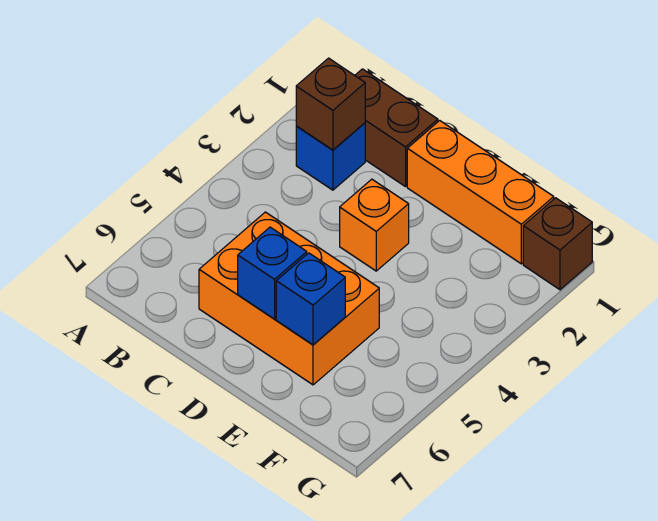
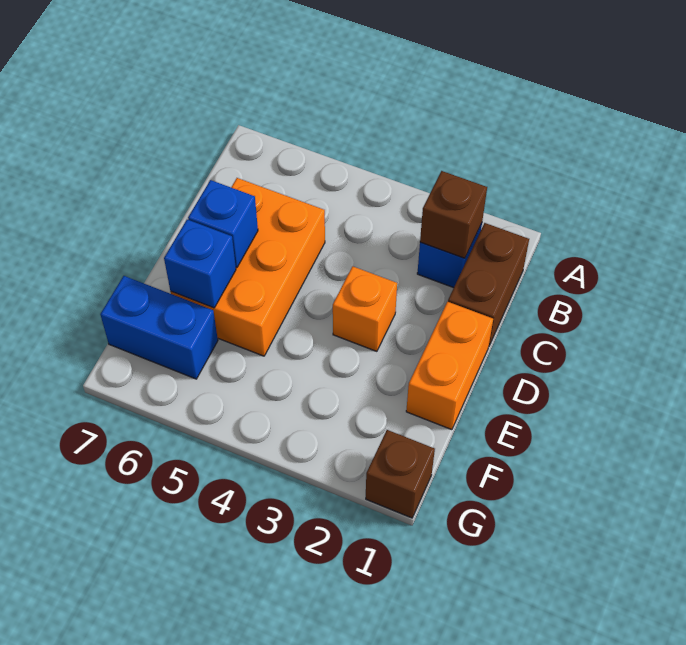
orange 1x3 brick [407,121,554,264] -> orange 1x2 brick [406,302,493,430]
none -> blue 1x2 brick [100,276,218,379]

